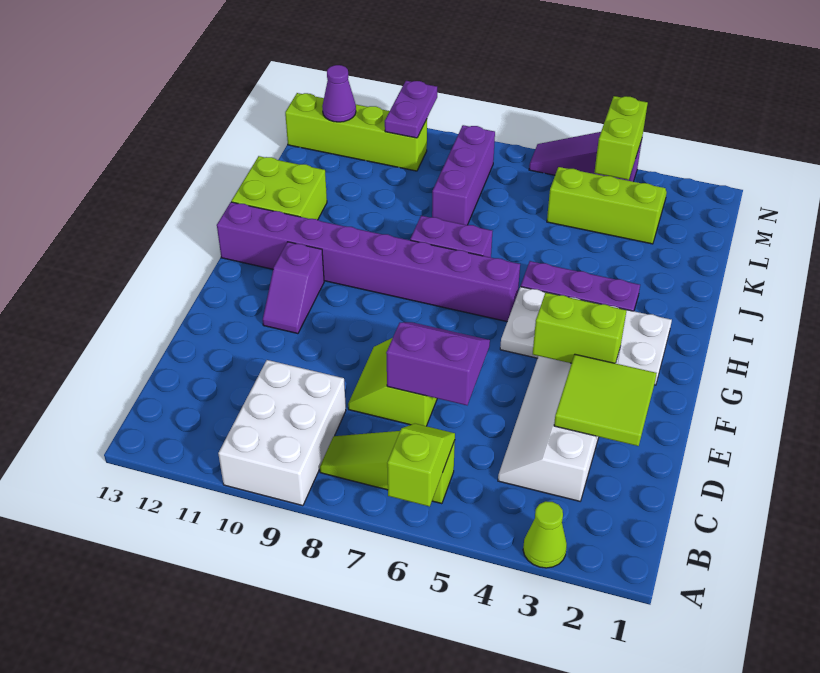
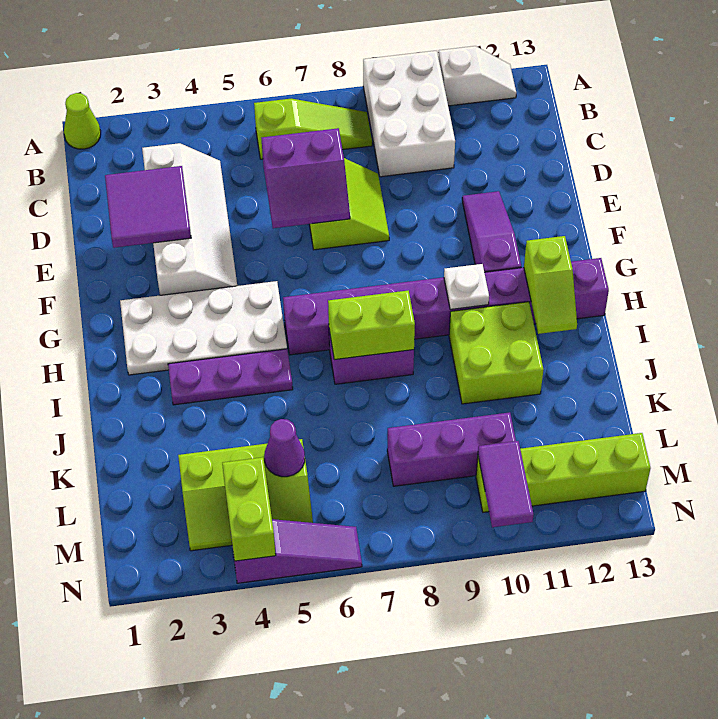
lime 1x1 cone [523,501,567,568] -> lime 1x1 cone moved to [64,93,101,149]
lime 1x2 slope [387,424,455,507] -> lime 1x2 slope moved to [524,236,577,334]
none -> white 1x2 slope [438,46,516,106]
lime 2x2 tile [554,354,657,446] -> purple 2x2 tile [105,166,191,248]
lime 1x2 brick [533,293,627,363] -> lime 1x2 brick moved to [328,291,415,360]
purple 1x2 slope [263,242,324,334] -> purple 1x3 slope [462,191,521,272]
none -> white 1x1 plate [444,264,489,309]
lime 2x2 brick [231,156,327,220] -> lime 2x2 brick moved to [449,302,543,404]
purple 1x3 brick [432,125,495,225] -> purple 1x3 brick turned to [387,412,516,486]
purple 1x2 plate [385,81,437,138] -> purple 1x2 tile [478,441,534,527]
purple 1x1 cone [322,65,356,122] -> purple 1x1 cone moved to [264,419,305,477]

